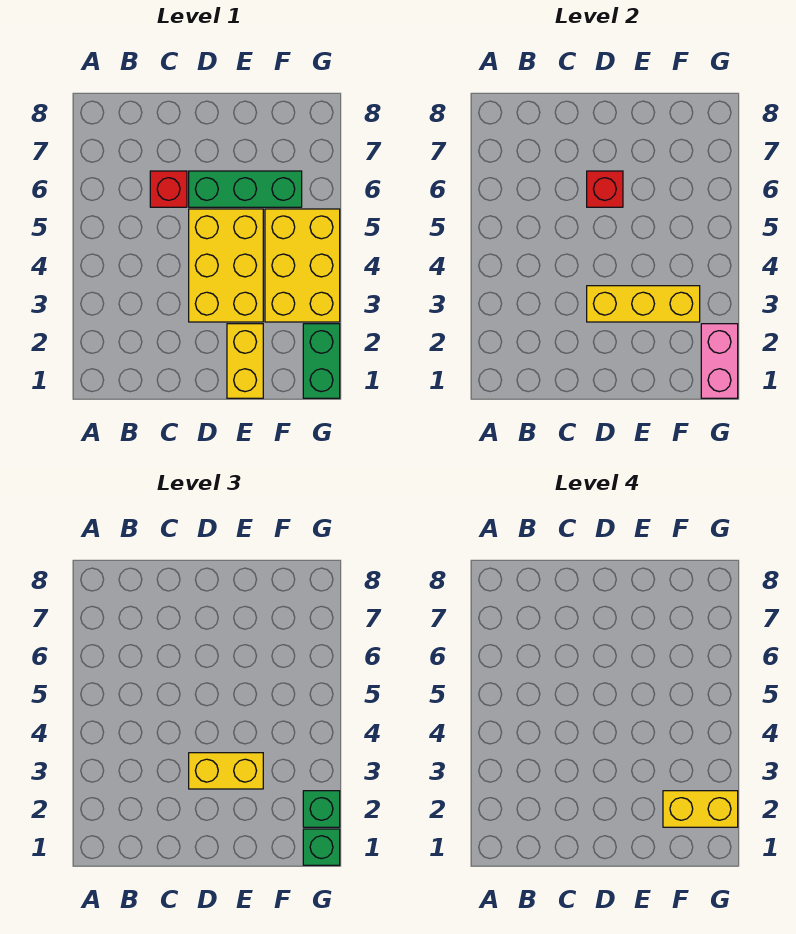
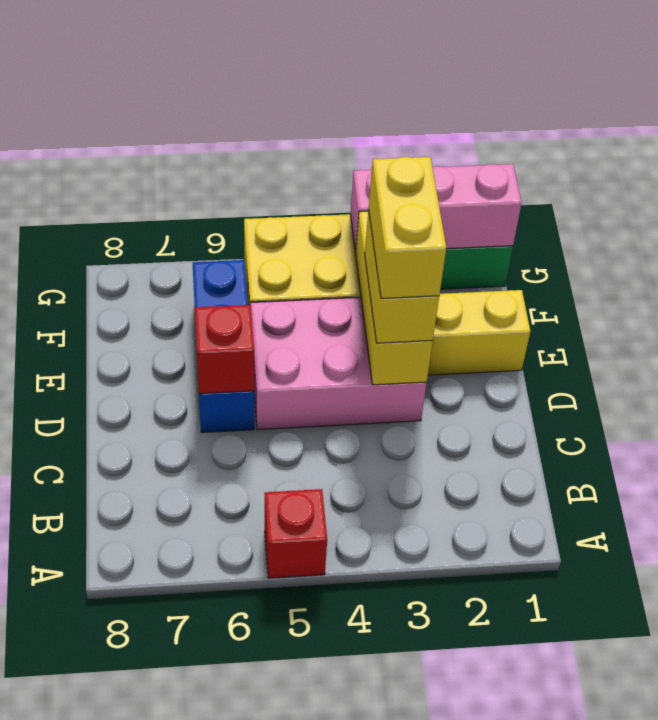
red 1x1 brick [150,171,187,207] -> red 1x1 brick moved to [265,489,327,578]
yellow 2x3 brick [189,209,263,322] -> pink 2x3 brick [250,297,427,430]
green 1x3 brick [189,171,302,207] -> blue 1x3 brick [193,260,254,433]
yellow 1x2 brick [663,791,738,827] -> yellow 1x2 brick moved to [369,157,446,298]
pink 1x2 brick [701,324,738,398] -> pink 1x3 brick [350,164,522,252]
green 1x1 brick [303,829,340,865] -> none
green 1x1 brick [303,791,340,827] -> none

